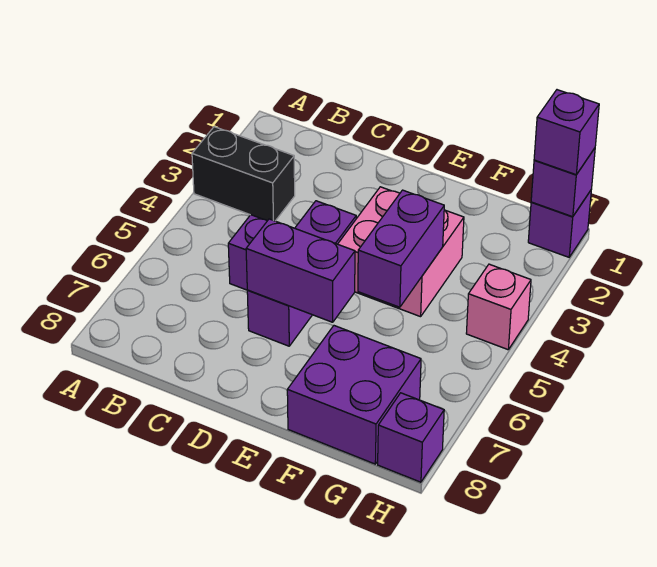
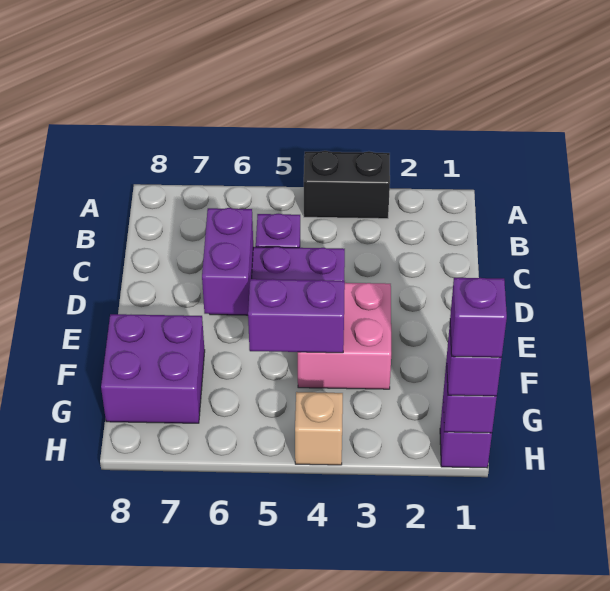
black 1x2 brick [192,127,295,221] -> black 1x2 brick turned to [304,151,390,219]
pink 1x1 brick [466,264,531,350] -> tan 1x1 brick [295,392,343,465]
purple 1x1 brick [378,393,444,482] -> purple 1x1 brick moved to [450,278,507,357]

